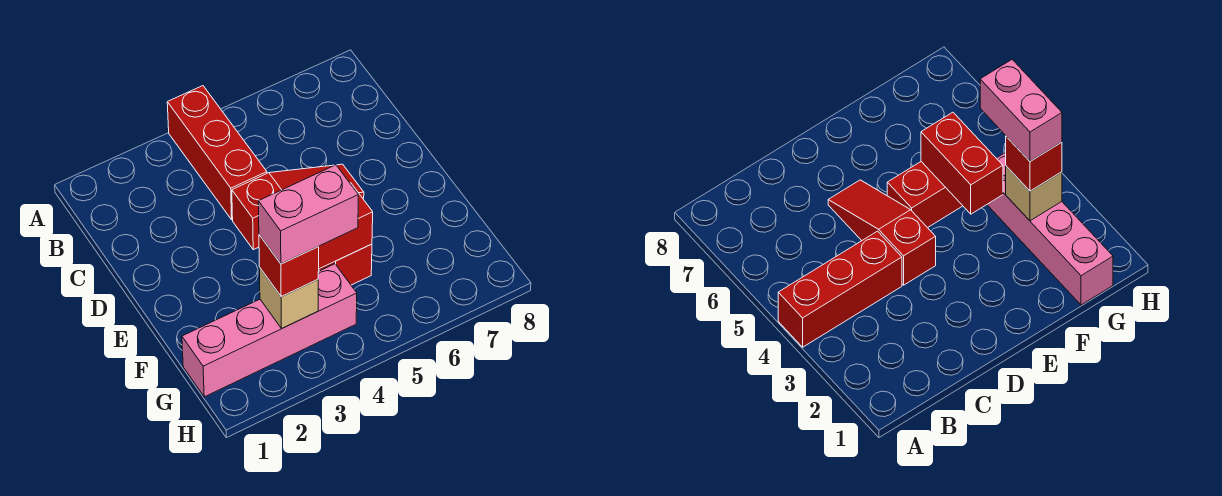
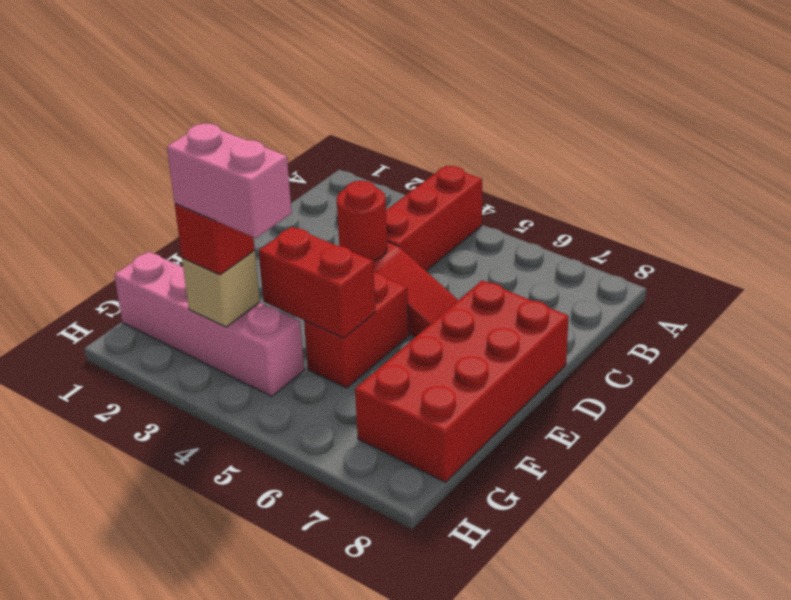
none -> red 1x1 round brick [337,181,387,261]
none -> red 2x4 brick [355,281,569,482]

